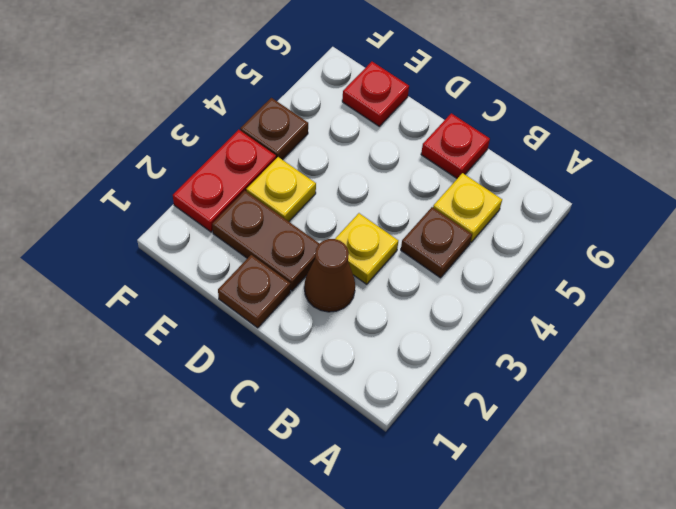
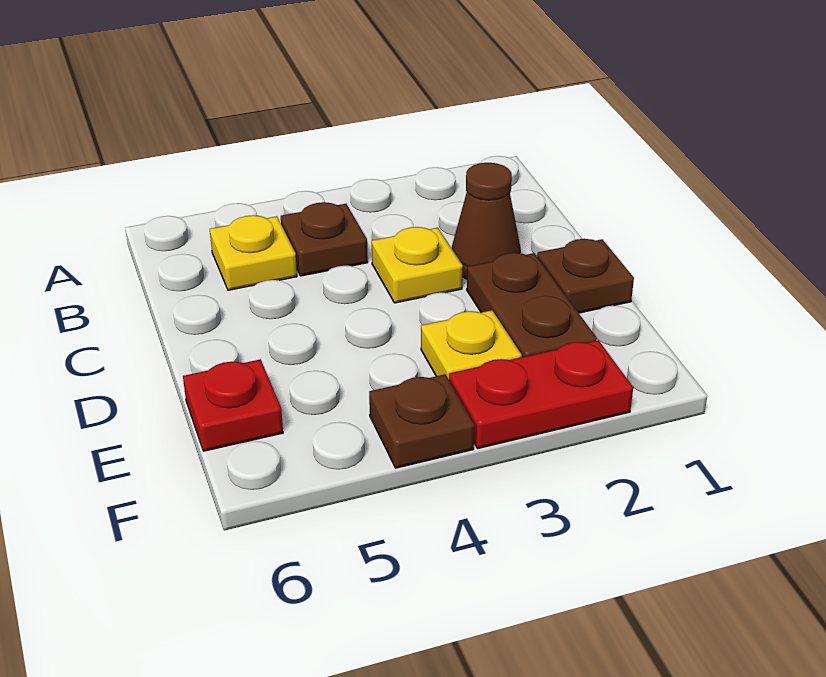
red 1x1 plate [421,113,490,178] -> none

